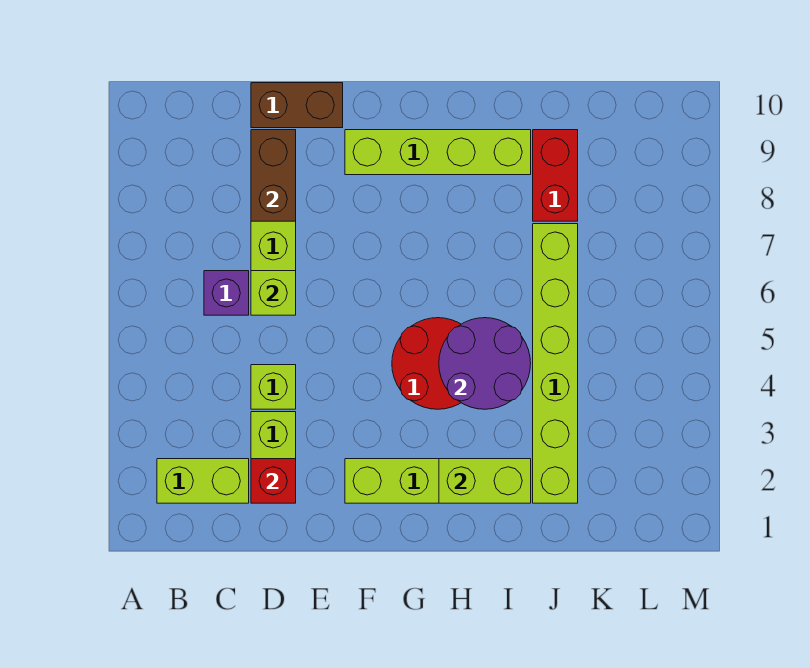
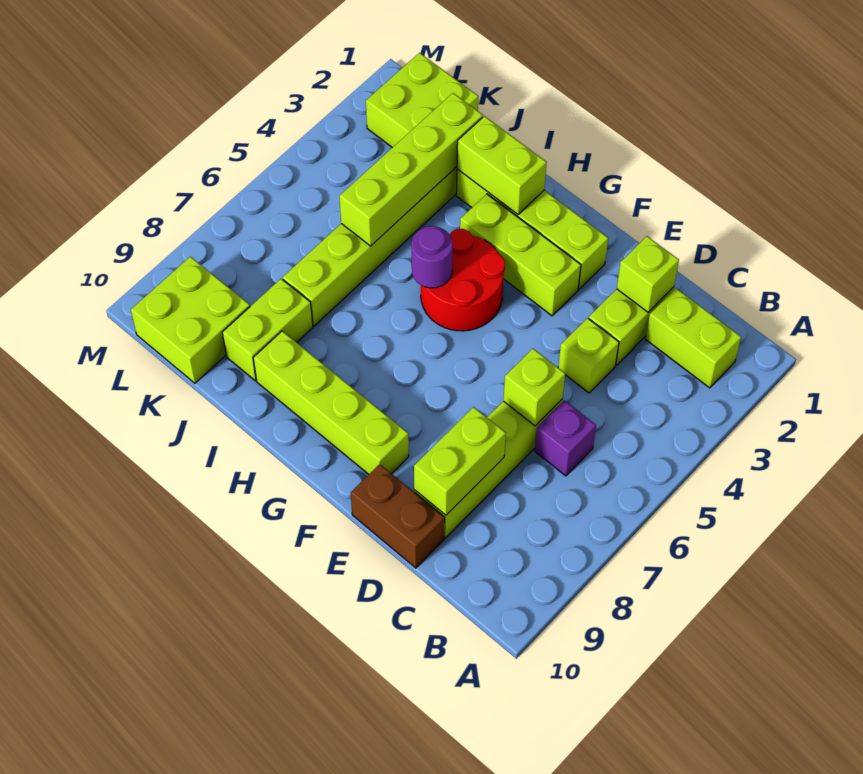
red 1x1 brick [251,459,296,503] -> lime 1x1 brick [617,236,679,312]
brown 1x2 brick [251,130,296,221] -> lime 1x2 brick [414,407,506,515]
none -> lime 1x3 brick [460,194,581,316]
purple 2x2 round brick [439,318,531,409] -> purple 1x1 round brick [411,226,453,288]
none -> lime 1x4 brick [339,93,483,246]
red 1x2 brick [533,130,578,221] -> lime 1x2 brick [222,279,313,381]
none -> lime 2x2 brick [366,53,478,148]
none -> lime 2x2 brick [131,257,250,383]

